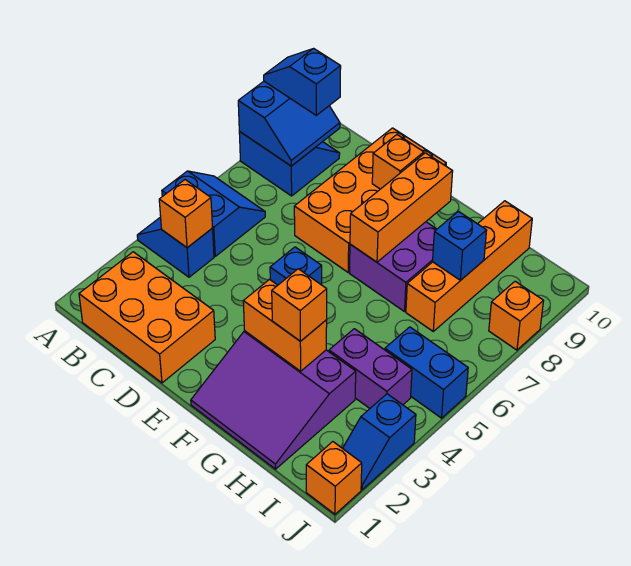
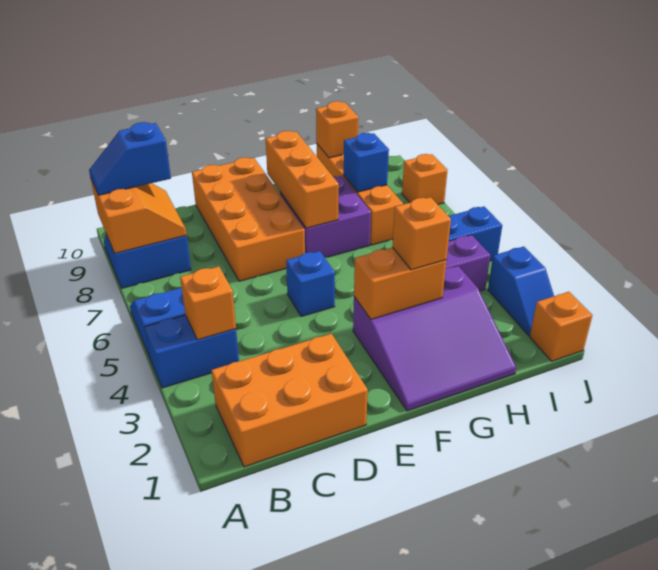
blue 1x2 slope [137,217,214,277] -> blue 1x2 brick [145,315,239,388]
blue 2x2 slope [238,81,340,166] -> orange 2x2 slope [91,180,187,253]
orange 1x1 brick [372,135,424,189] -> orange 1x1 brick moved to [316,101,358,158]

